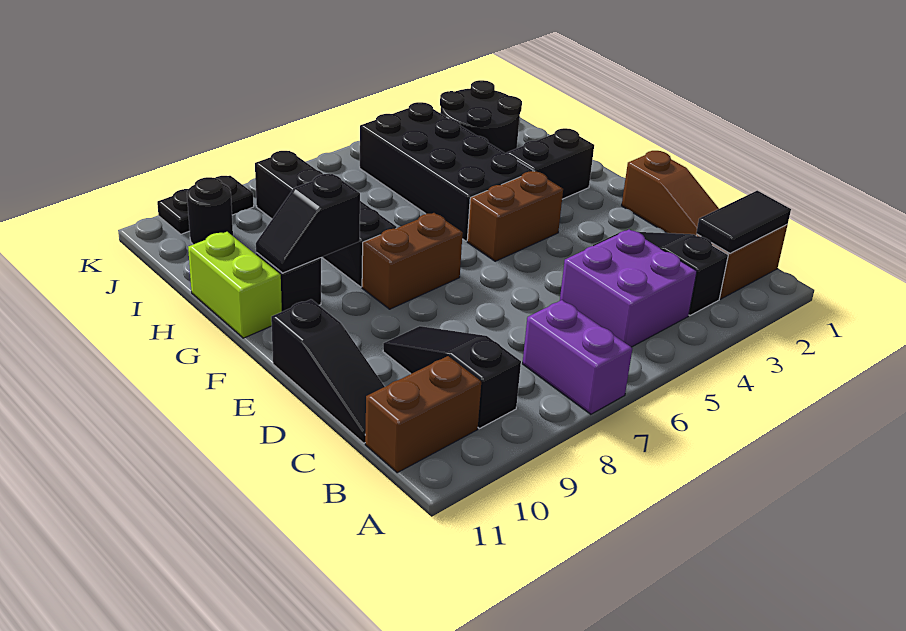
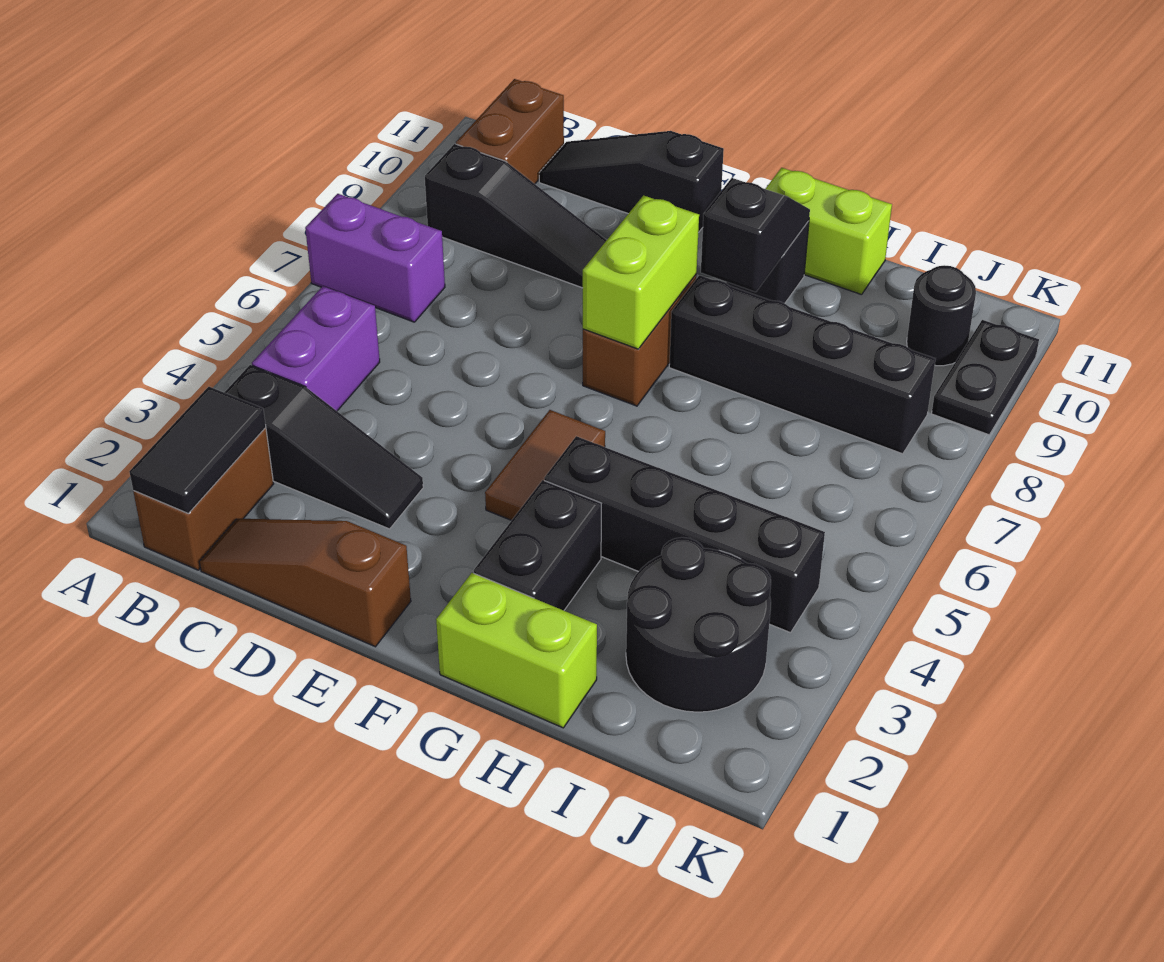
purple 2x2 brick [560,229,697,347] -> purple 1x2 brick [252,286,380,411]
brown 1x2 brick [467,171,563,261] -> brown 1x2 tile [485,410,605,520]
none -> lime 1x2 brick [583,195,699,349]
none -> lime 1x2 brick [436,573,597,728]
black 2x4 brick [360,102,533,241] -> black 1x4 brick [544,436,825,633]

